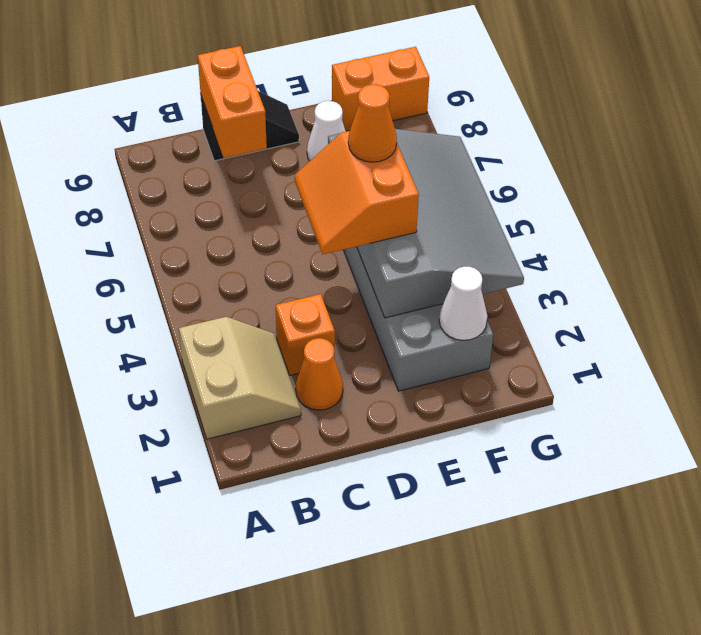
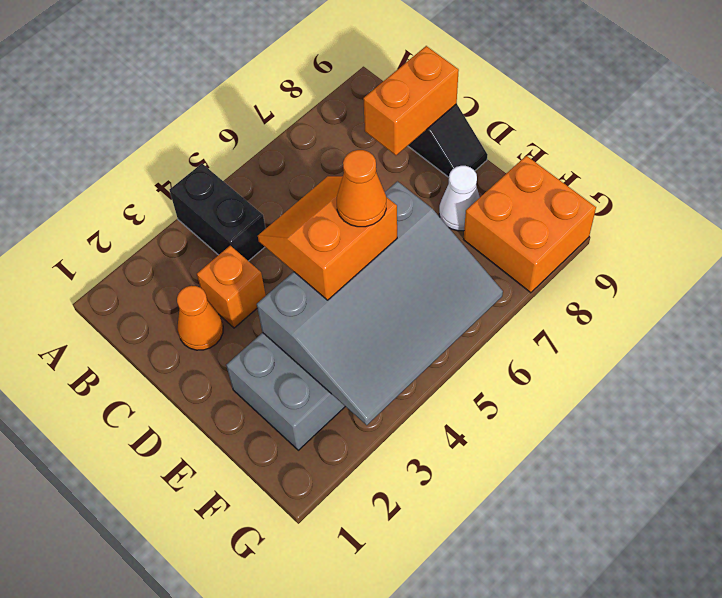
tan 2x2 slope [179,317,301,439] -> none
none -> black 1x2 brick [169,164,266,261]
white 1x1 cone [439,266,487,340] -> none
orange 1x2 brick [332,47,429,131] -> orange 2x2 brick [464,156,596,293]

